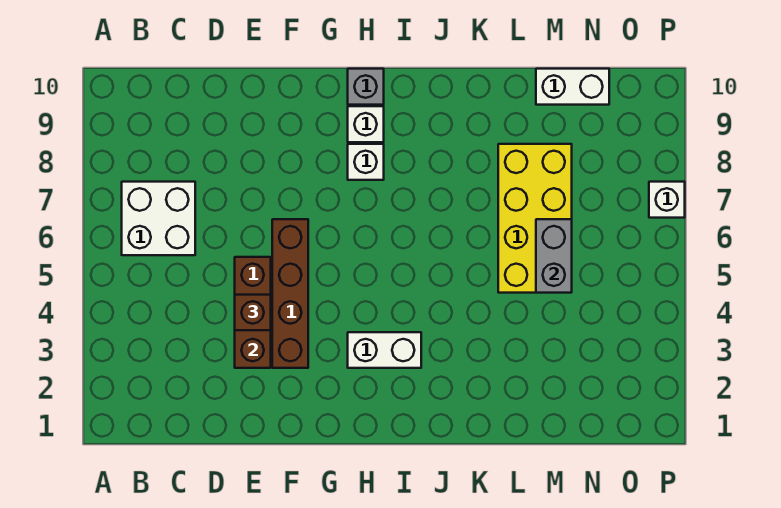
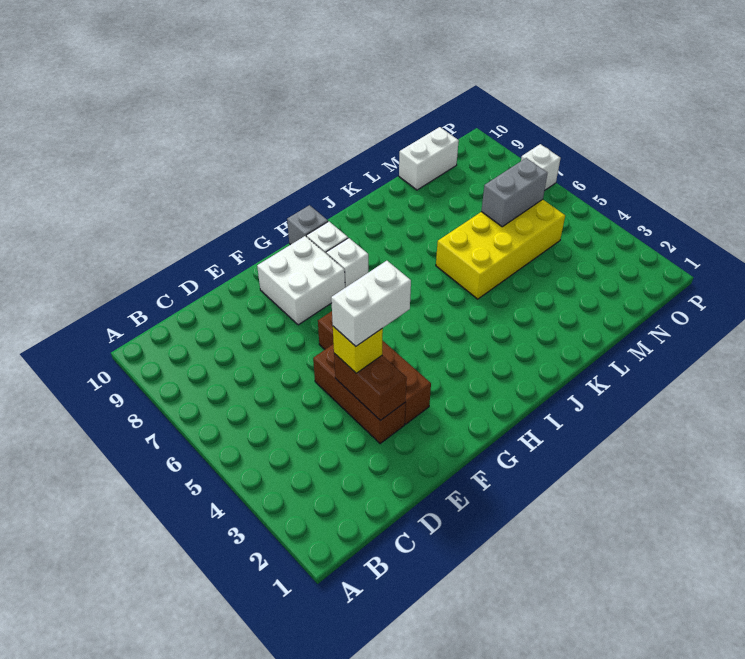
white 2x2 brick [122,182,195,255] -> white 2x2 brick moved to [257,236,345,325]
brown 1x1 brick [235,295,271,330] -> yellow 1x1 brick [333,326,383,373]
white 1x2 brick [348,332,421,368] -> white 1x2 brick moved to [331,261,411,346]
yellow 2x4 brick [498,144,572,293] -> yellow 2x4 brick turned to [436,200,565,299]
grey 1x2 brick [536,219,572,293] -> grey 1x2 brick turned to [481,158,548,227]

